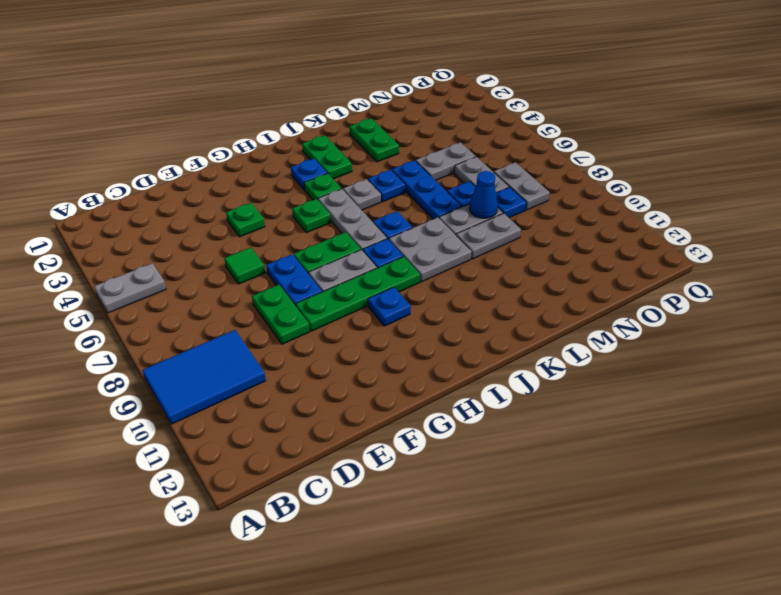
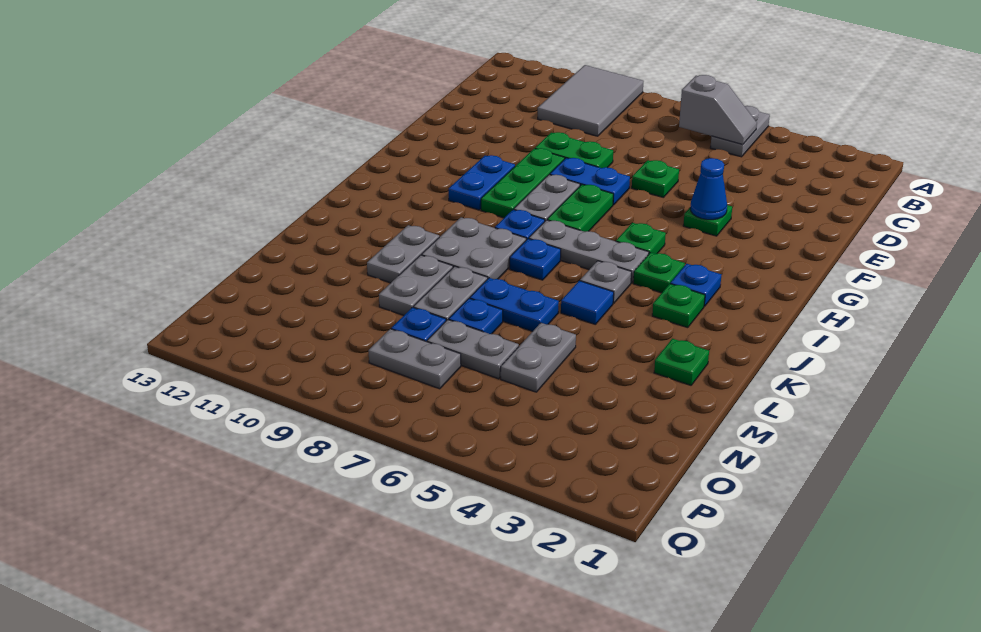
blue 2x3 tile [143,330,266,424] -> grey 2x3 tile [538,65,644,136]
none -> grey 1x2 slope [679,75,757,144]
green 1x1 tile [224,247,265,284] -> green 1x1 plate [632,160,679,197]
green 1x4 plate [296,257,420,331] -> green 1x3 plate [481,148,565,218]
blue 1x1 plate [368,287,411,326] -> blue 1x2 plate [449,155,515,210]
green 1x2 plate [302,135,352,179] -> green 1x1 plate [652,284,705,328]
blue 1x1 plate [368,170,405,202] -> blue 1x1 tile [561,281,614,325]
none -> grey 1x2 plate [367,225,439,283]
green 1x2 plate [350,118,399,162] -> green 1x1 plate [654,339,709,385]
blue 1x3 plate [392,160,462,219] -> blue 1x2 plate [470,278,559,331]
blue 1x1 cone [469,171,498,218] -> blue 1x1 cone moved to [690,158,727,220]

